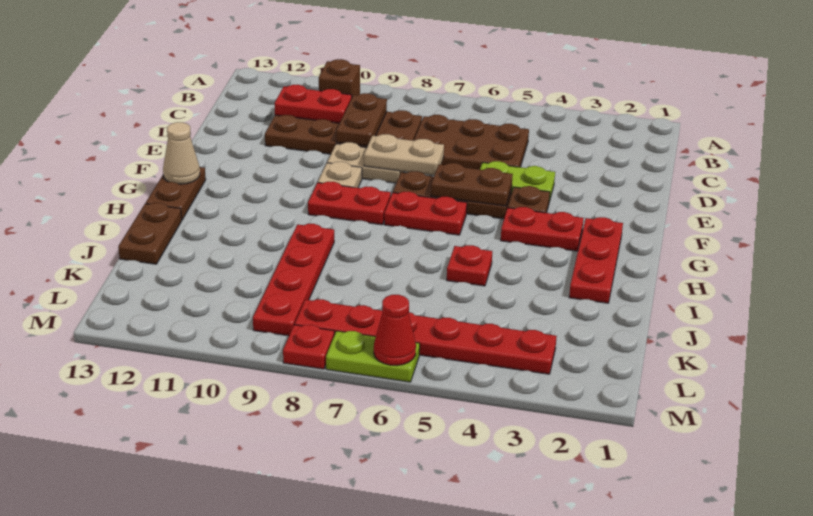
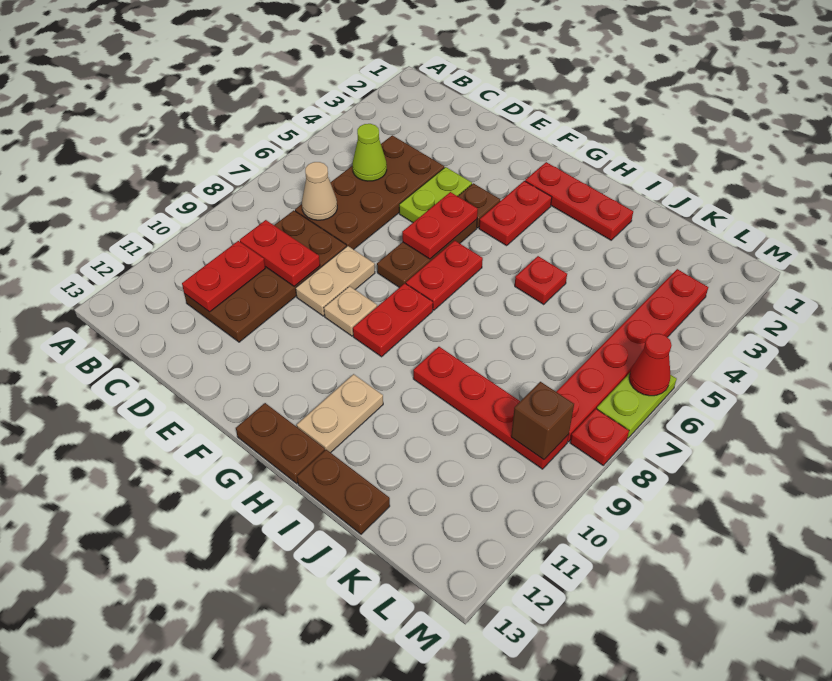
brown 1x1 brick [319,59,360,97] -> brown 1x1 brick moved to [511,382,574,460]
brown 2x3 plate [414,115,529,170] -> brown 2x4 plate [295,135,444,250]
none -> lime 1x1 cone [352,124,387,181]
brown 1x2 plate [336,93,387,146] -> red 1x2 plate [240,220,320,286]
tan 1x2 plate [364,134,444,175] -> tan 1x2 plate moved to [297,374,383,453]
brown 1x2 plate [431,163,513,206] -> red 1x2 plate [402,192,478,259]
tan 1x1 cone [163,122,200,184] -> tan 1x1 cone moved to [302,162,337,220]

